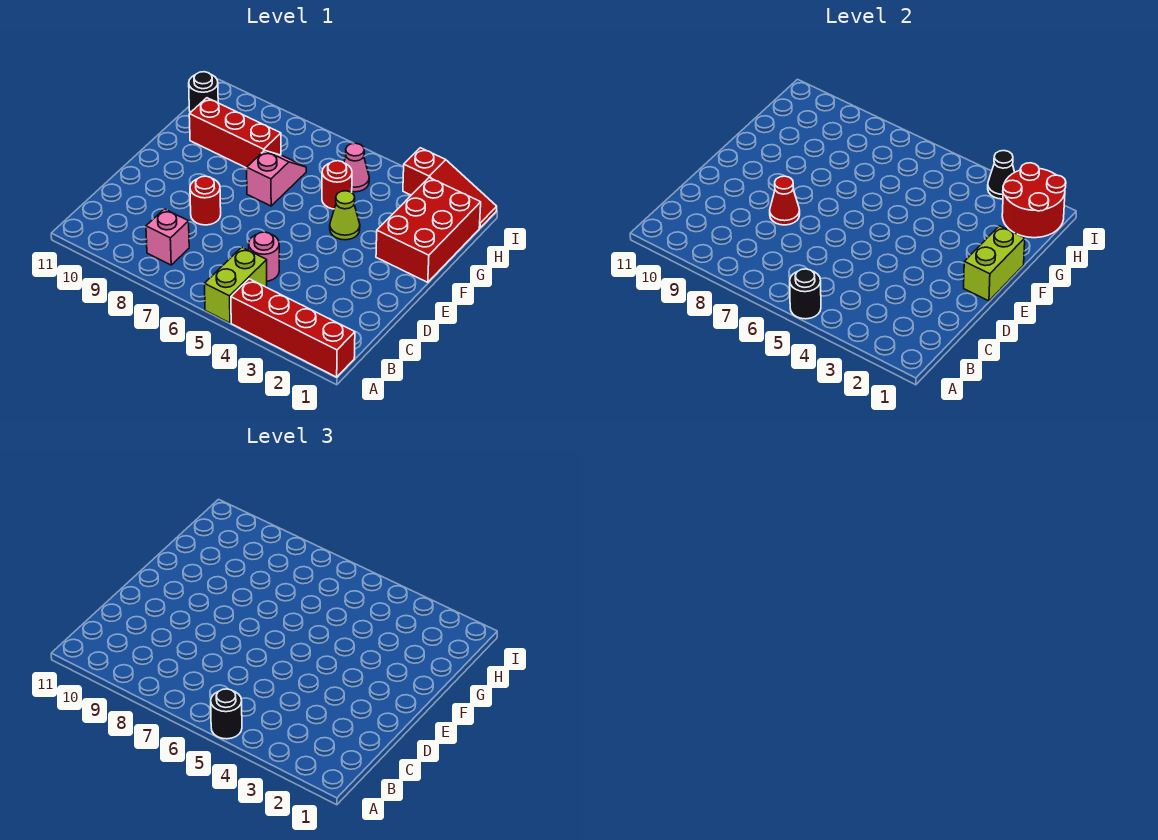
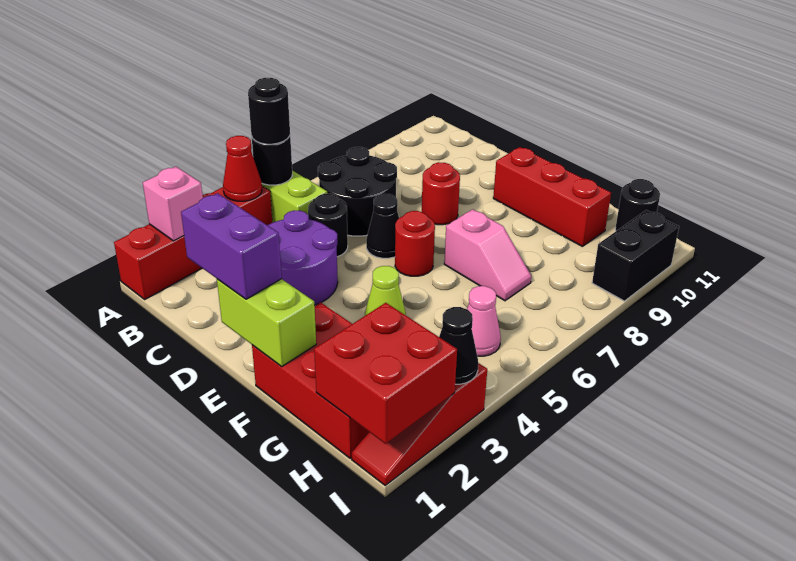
none -> black 2x2 round brick [318,147,397,236]
pink 1x1 brick [146,209,189,265] -> pink 1x1 brick moved to [143,167,203,241]
none -> purple 2x2 round brick [268,210,338,305]
pink 1x1 round brick [249,232,279,281] -> black 1x1 round brick [308,194,348,257]
none -> purple 1x2 brick [181,193,282,299]
none -> black 1x1 cone [366,194,399,258]
red 1x1 cone [770,176,800,225] -> red 1x1 cone moved to [223,136,262,201]
red 1x1 round brick [322,161,352,209] -> red 1x1 round brick moved to [395,211,435,276]
red 1x3 brick [189,98,281,168] -> red 1x3 brick turned to [493,147,611,247]
red 2x2 round brick [1002,163,1066,238] -> red 2x2 brick [314,303,457,444]
none -> black 1x2 brick [592,210,679,301]

